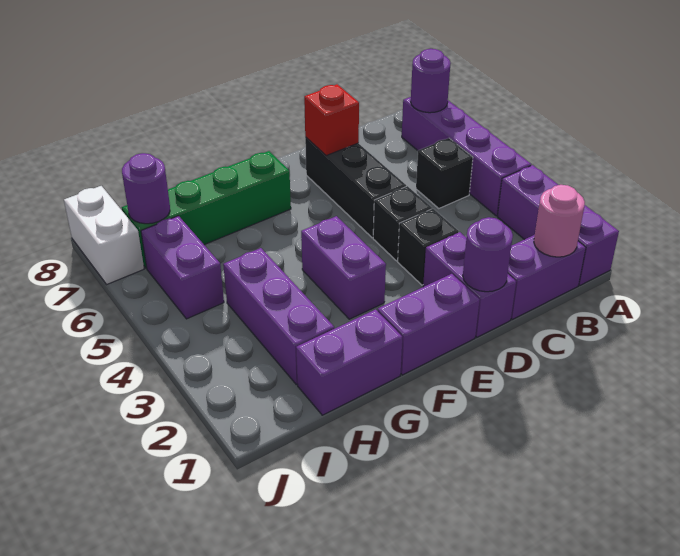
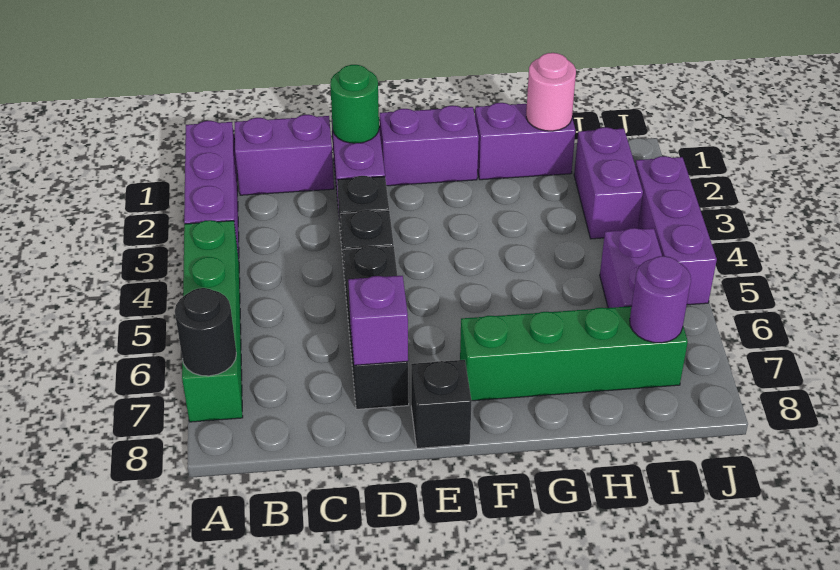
purple 1x4 brick [402,97,531,216] -> green 1x4 brick [182,220,243,422]
purple 1x1 round brick [411,49,450,113] -> black 1x1 round brick [175,288,236,376]
pink 1x1 round brick [534,185,585,257] -> pink 1x1 round brick moved to [526,53,576,131]
black 1x1 brick [416,138,473,208] -> black 1x1 brick moved to [411,360,472,448]
purple 1x1 round brick [463,217,513,292] -> green 1x1 round brick [330,65,379,143]
red 1x1 brick [304,84,359,155] -> purple 1x1 brick [348,276,408,365]
purple 1x2 brick [301,216,386,319] -> purple 1x2 brick moved to [574,127,643,239]
purple 1x3 brick [223,248,334,385] -> purple 1x3 brick moved to [635,156,717,305]
white 1x2 brick [64,186,144,284] -> none

